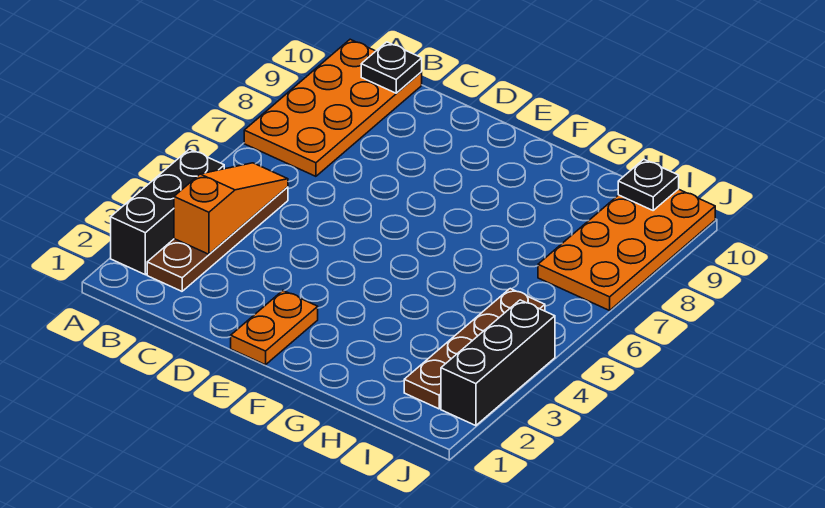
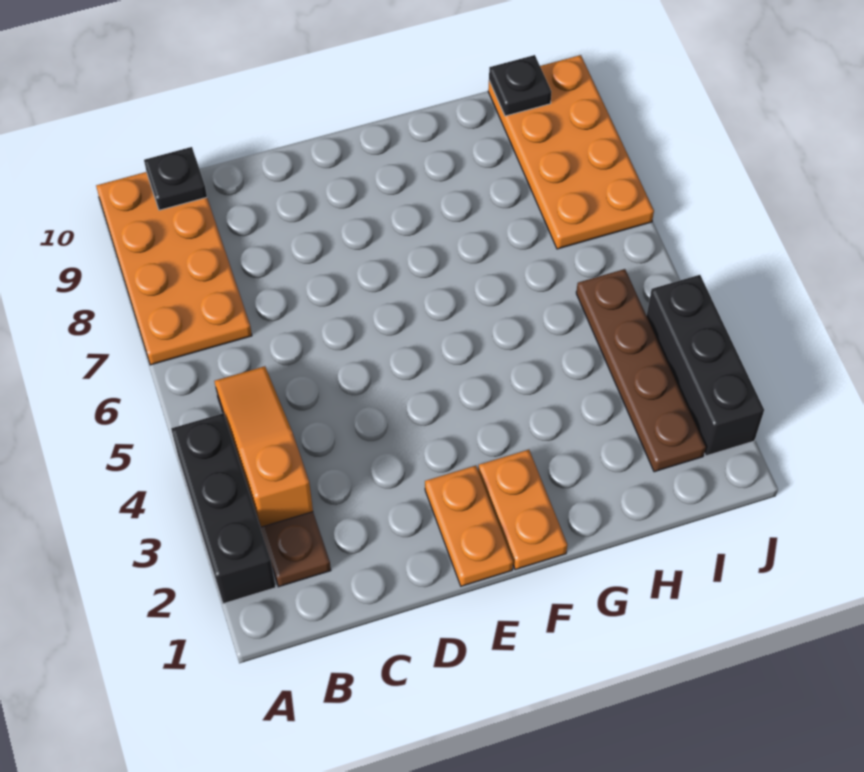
none -> orange 1x2 plate [478,450,567,570]

